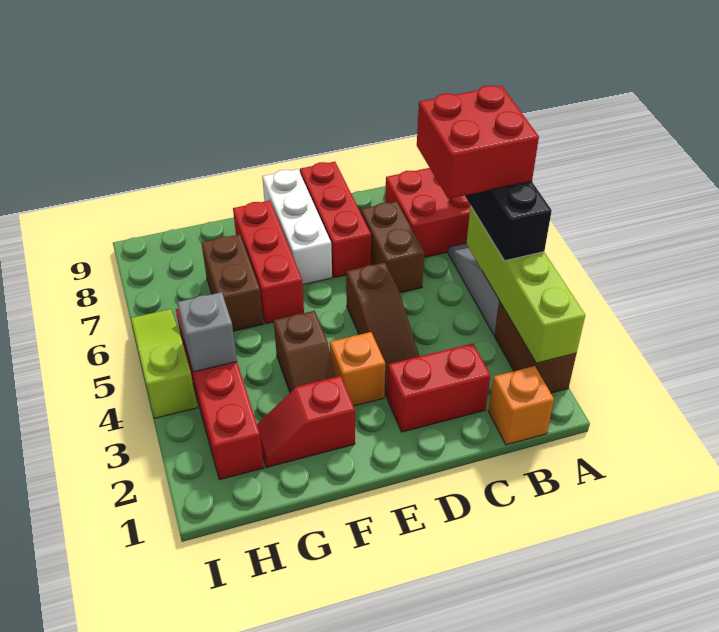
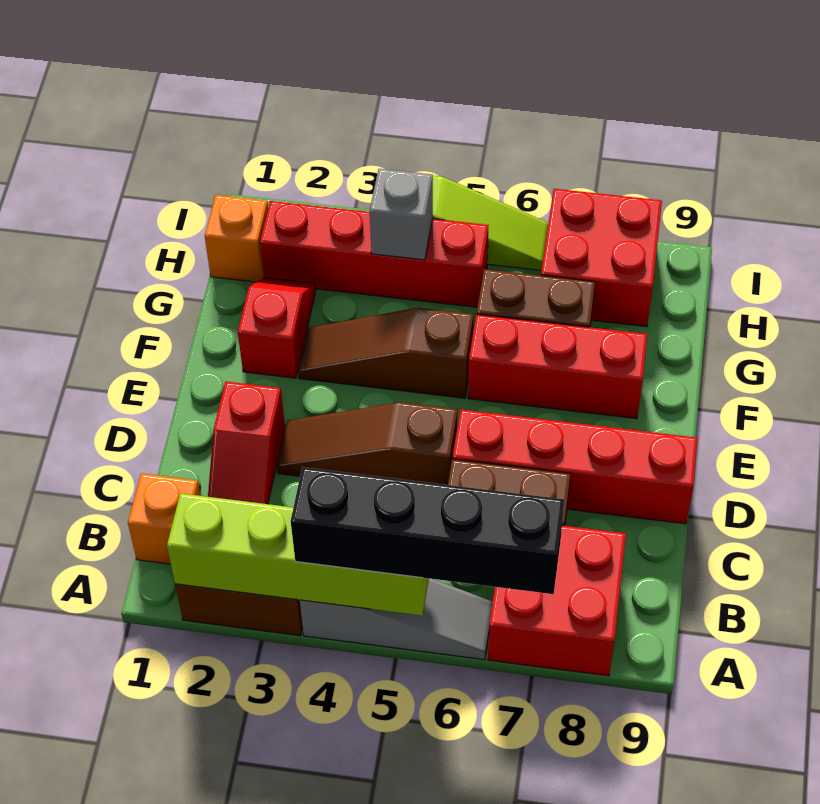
red 2x2 brick [417,85,539,199] -> red 2x2 brick moved to [541,189,662,327]
red 1x2 brick [387,343,490,432] -> red 1x2 slope [208,382,285,504]
red 1x3 brick [300,162,371,278] -> red 1x4 brick [452,410,698,524]
orange 1x1 brick [330,332,385,406] -> orange 1x1 brick moved to [205,195,268,282]
white 1x3 brick [262,169,332,285] -> none
brown 1x2 slope [274,311,335,392] -> brown 1x3 slope [298,308,473,398]

